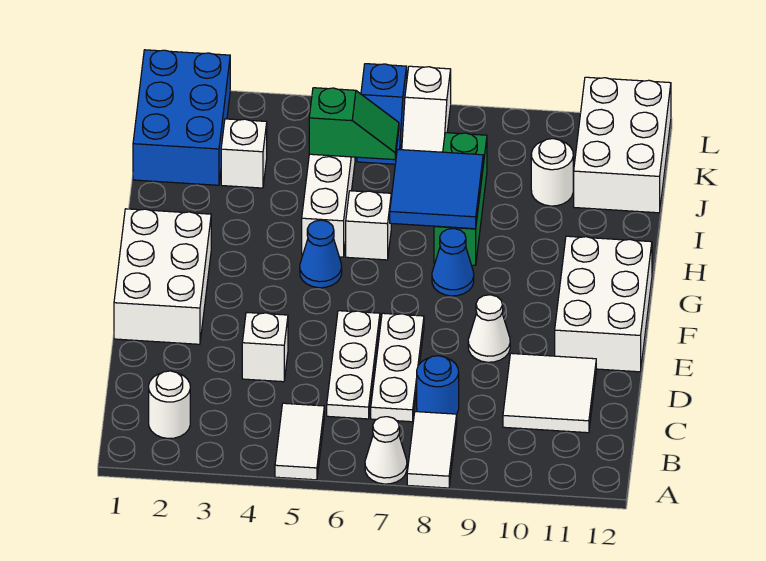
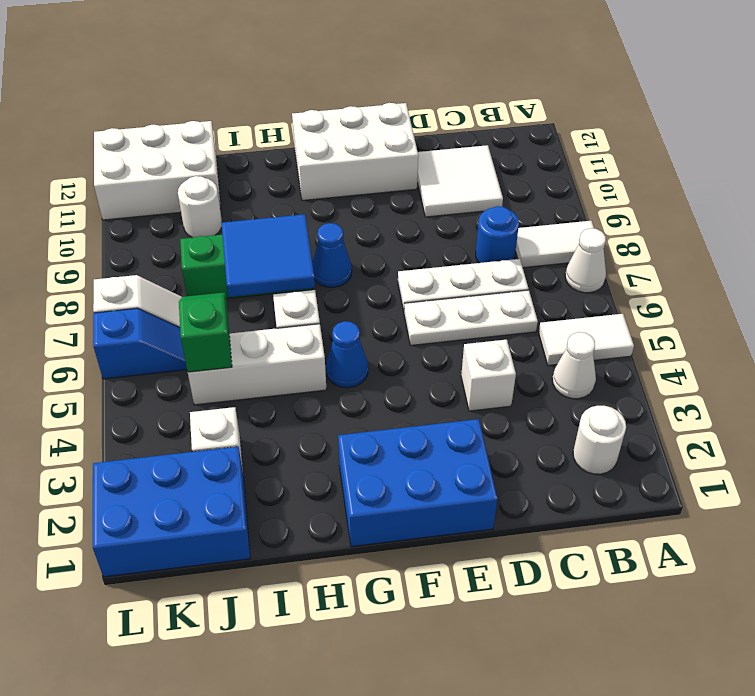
white 2x3 brick [114,209,211,344] -> blue 2x3 brick [338,419,497,547]
white 1x1 cone [468,295,510,362] -> white 1x1 cone moved to [552,332,596,399]

